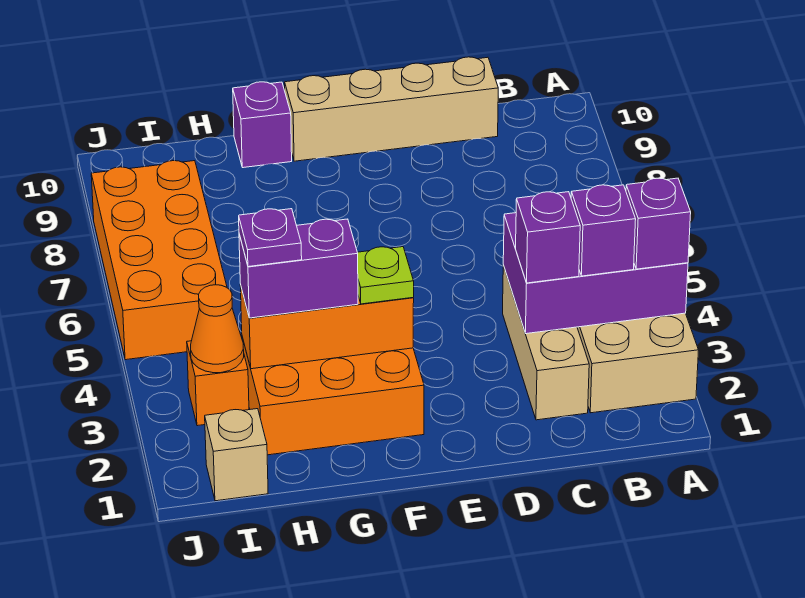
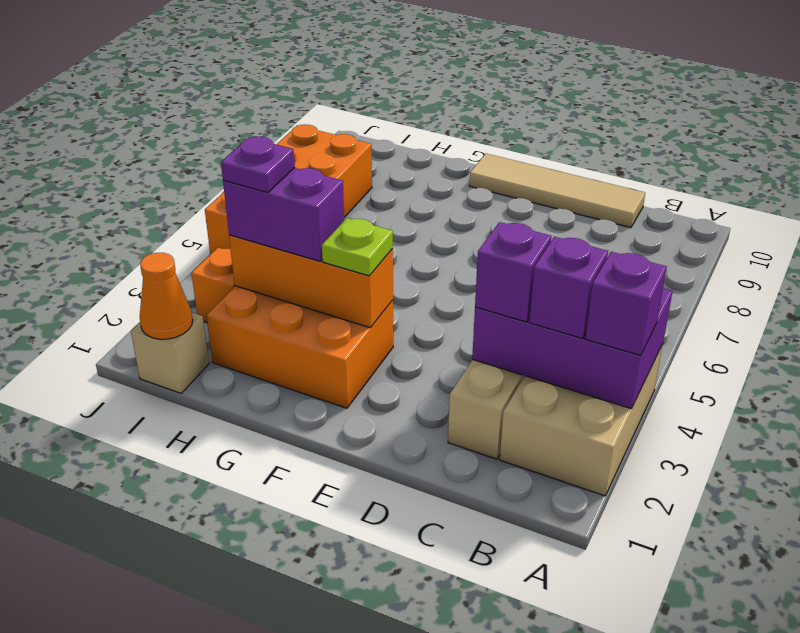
tan 1x4 brick [285,57,498,161] -> tan 1x4 tile [469,154,645,228]
purple 1x1 brick [233,82,292,168] -> none
orange 1x1 cone [191,285,244,373] -> orange 1x1 cone moved to [140,253,193,339]

